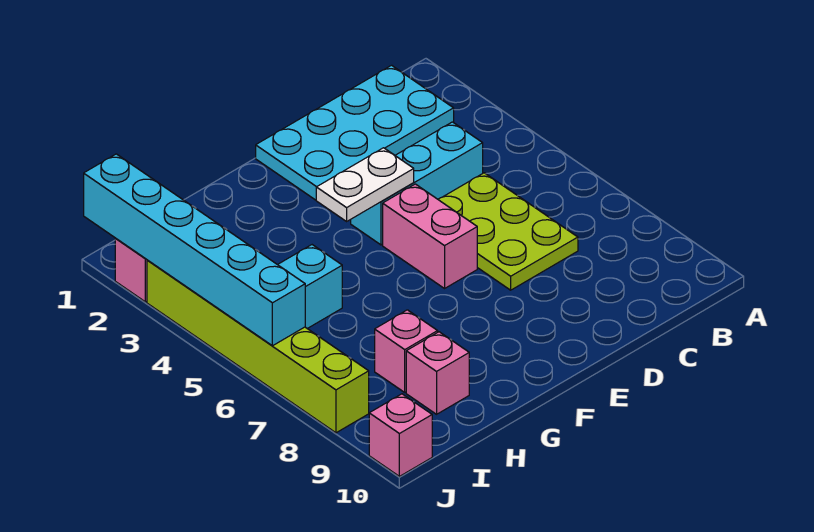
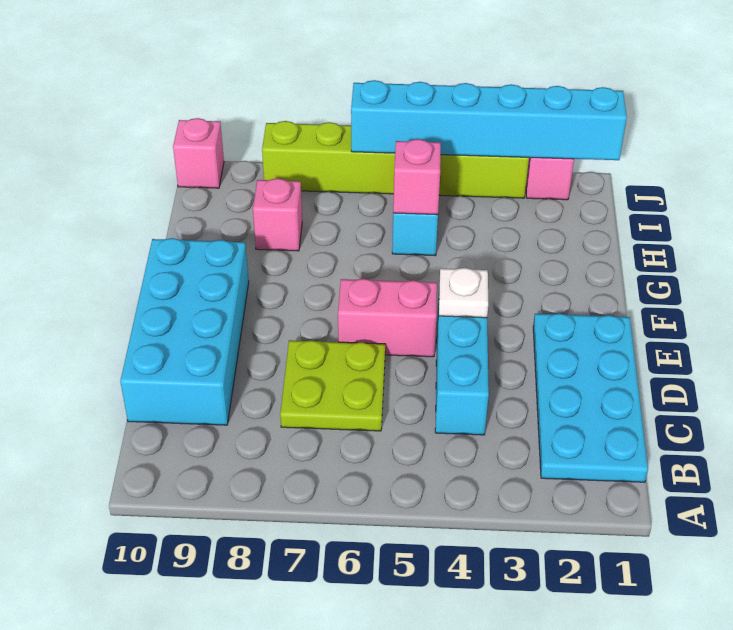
lime 2x3 plate [438,173,578,290] -> lime 2x2 plate [280,340,385,431]
none -> cyan 2x4 brick [120,238,249,425]
white 1x2 plate [316,148,414,221] -> white 1x1 plate [439,268,488,318]
pink 1x1 brick [406,332,469,414] -> pink 1x1 brick moved to [393,139,441,215]

